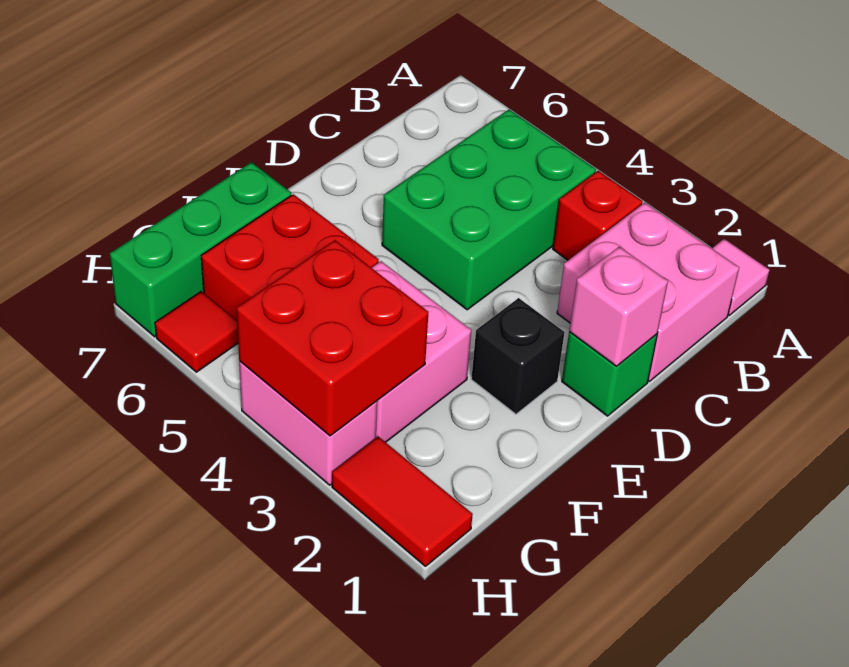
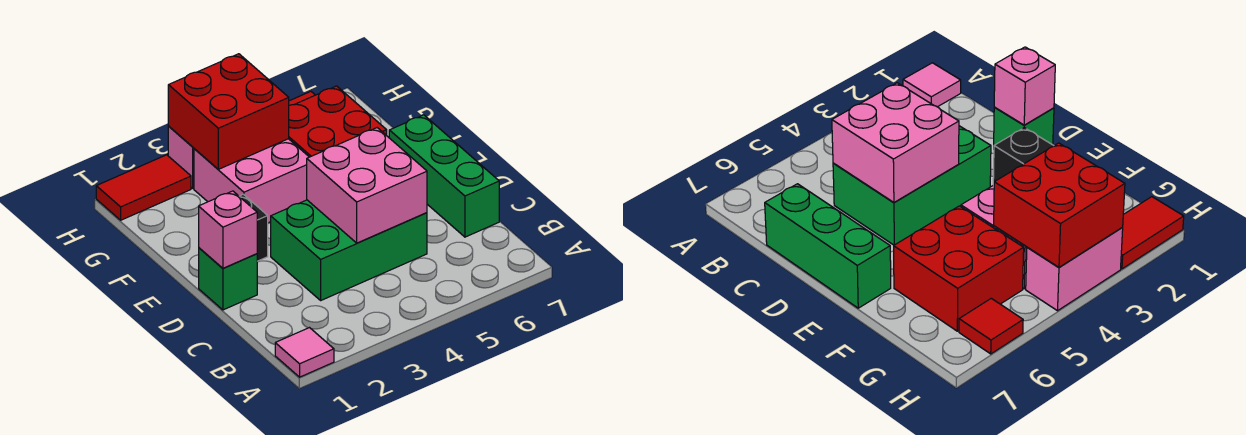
pink 2x2 brick [557,203,739,381] -> pink 2x2 brick moved to [307,128,427,243]
red 1x1 brick [553,171,642,260] -> none
green 2x3 brick [382,110,596,310] -> green 2x3 brick turned to [271,200,427,300]
green 1x3 brick [110,162,291,337] -> green 1x3 brick moved to [389,115,499,237]

